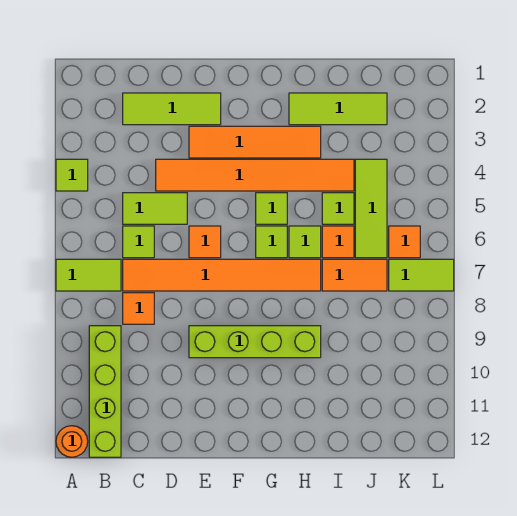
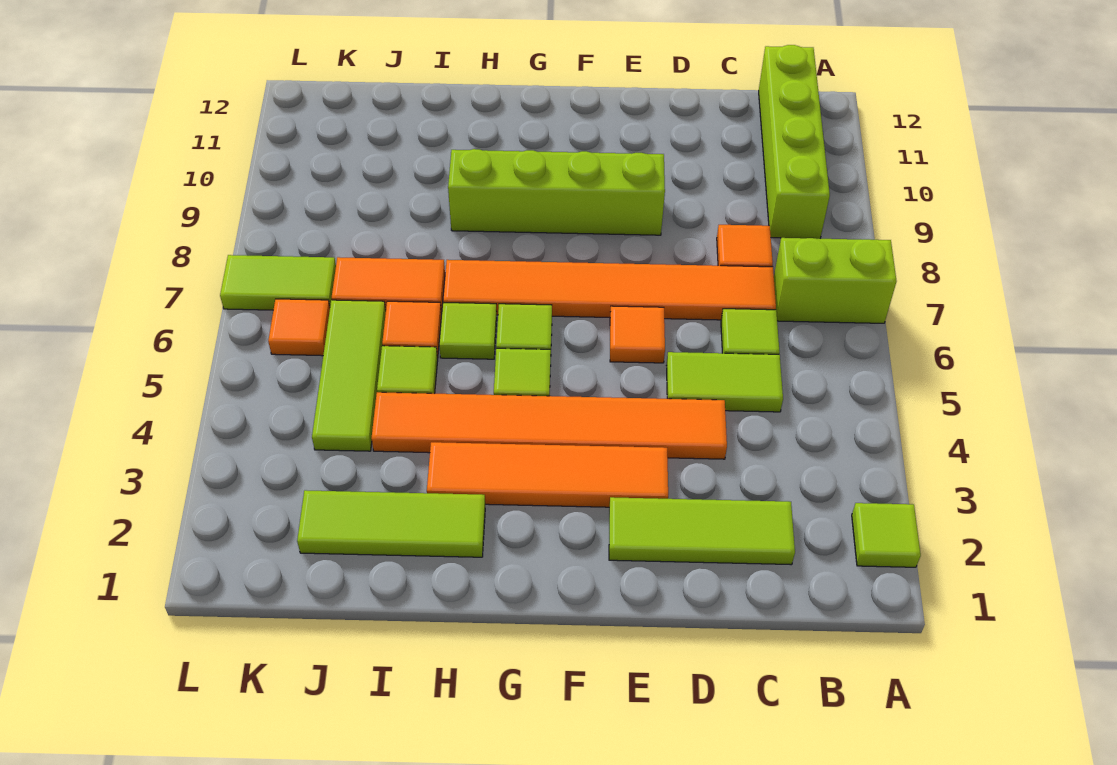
lime 1x1 tile [56,159,88,191] -> lime 1x1 tile moved to [852,503,921,567]
lime 1x2 tile [56,259,121,291] -> lime 1x2 brick [774,238,896,323]
orange 1x1 round brick [56,426,88,457] -> none

